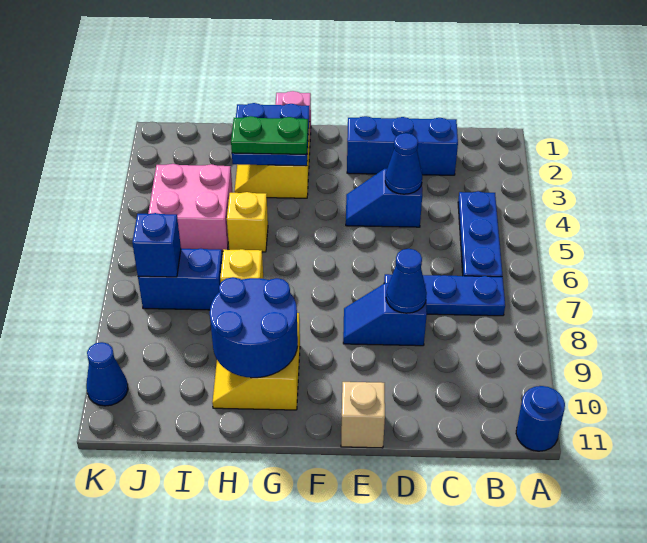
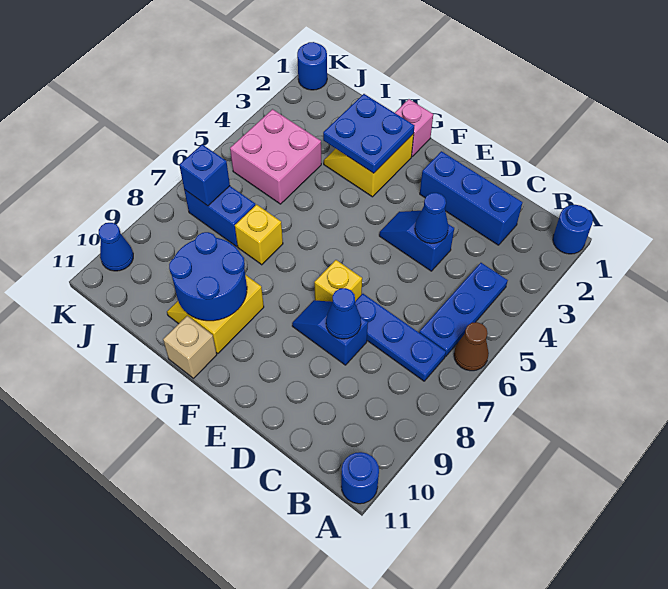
none -> blue 1x1 round brick [553,205,593,254]
none -> brown 1x1 cone [454,322,489,371]
tan 1x1 brick [341,382,385,448] -> tan 1x1 brick moved to [163,316,217,378]
green 1x2 plate [231,116,308,154] -> none
yellow 1x1 brick [227,192,268,252] -> yellow 1x1 brick moved to [314,260,362,302]
none -> blue 1x1 round brick [297,42,327,90]

